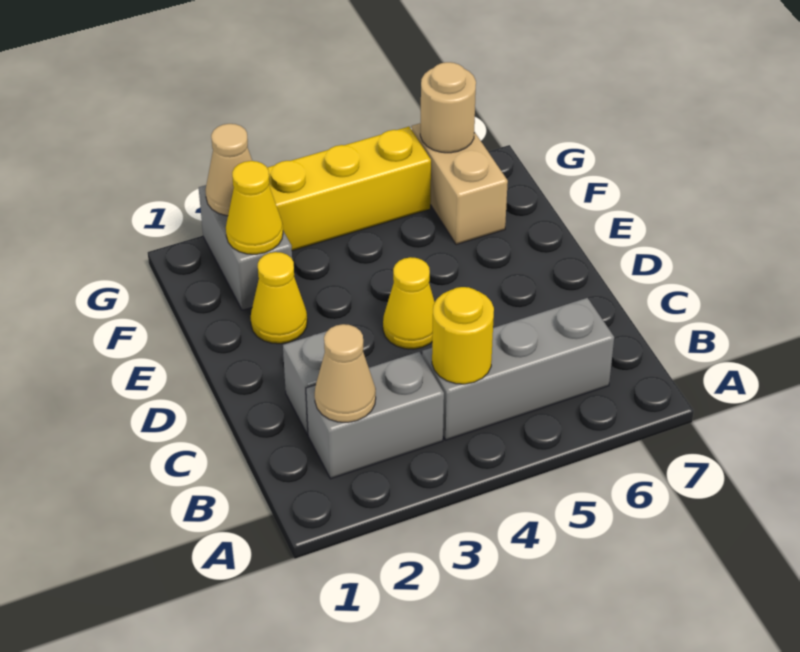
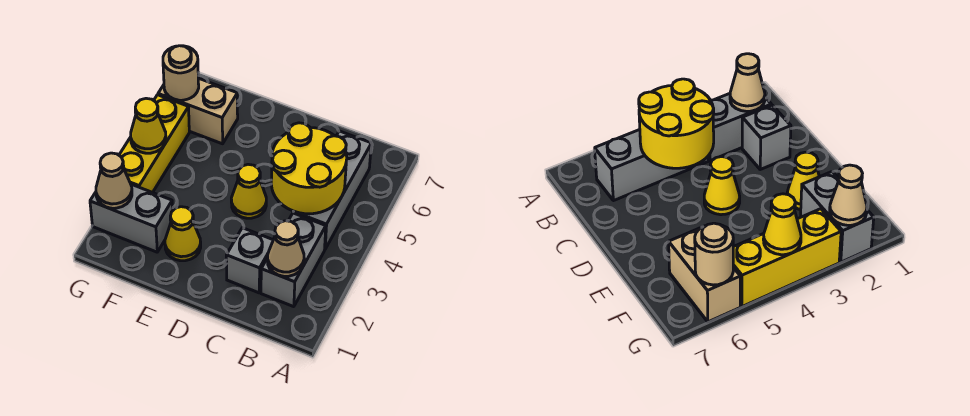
yellow 1x1 round brick [432,287,494,384] -> yellow 2x2 round brick [271,123,347,214]
yellow 1x1 cone [226,161,283,254] -> yellow 1x1 cone moved to [131,98,166,153]

